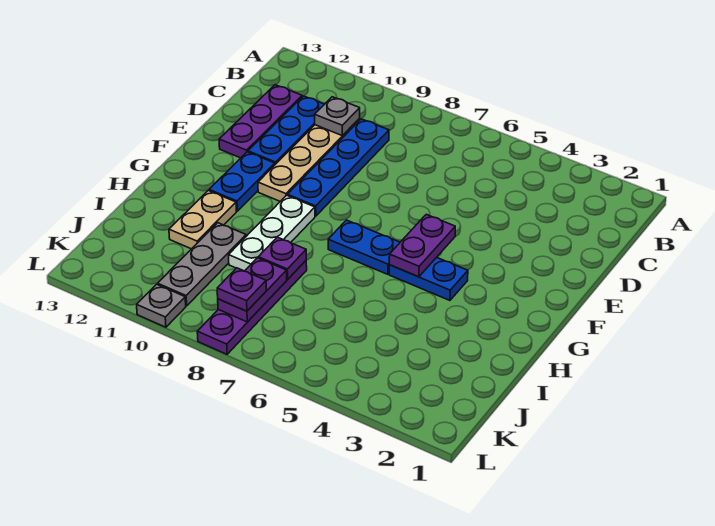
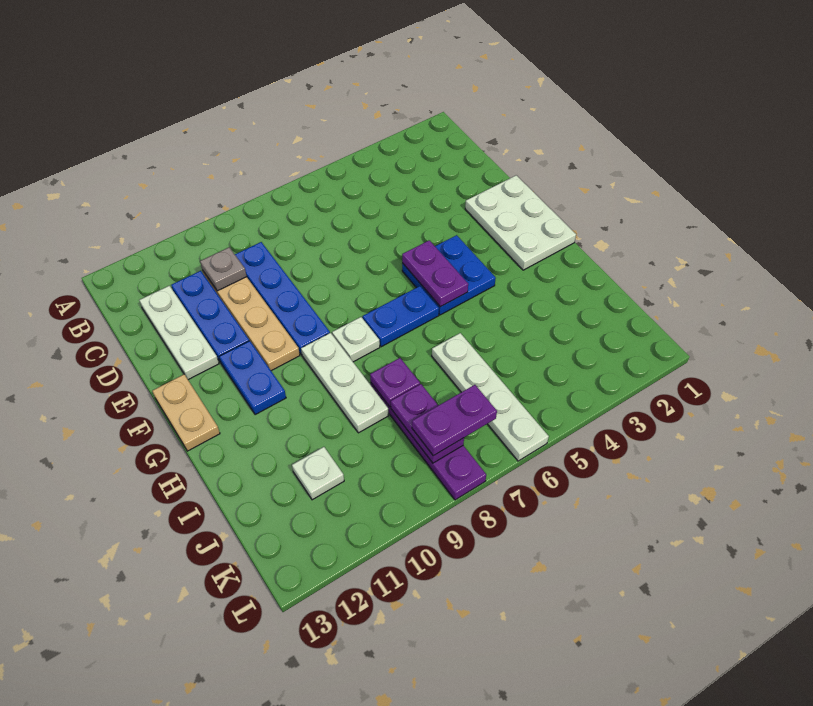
purple 1x3 plate [219,85,302,158] -> white 1x3 plate [139,286,219,380]
none -> white 2x3 plate [465,175,576,270]
blue 1x2 plate [389,257,468,300] -> blue 2x2 plate [402,235,496,315]
none -> white 1x1 plate [332,317,380,362]
tan 1x2 plate [169,191,236,249] -> tan 1x2 plate moved to [153,374,220,451]
none -> white 1x4 plate [432,333,549,461]
grey 1x3 plate [158,223,246,306] -> none
none -> white 1x1 plate [292,447,344,500]
purple 1x1 plate [217,268,266,311] -> purple 1x2 plate [412,385,497,456]
grey 1x1 plate [137,284,186,327] -> none

